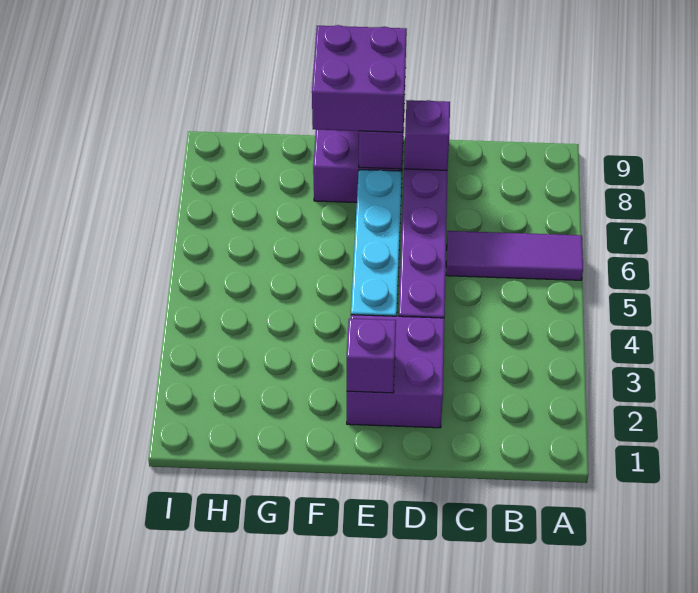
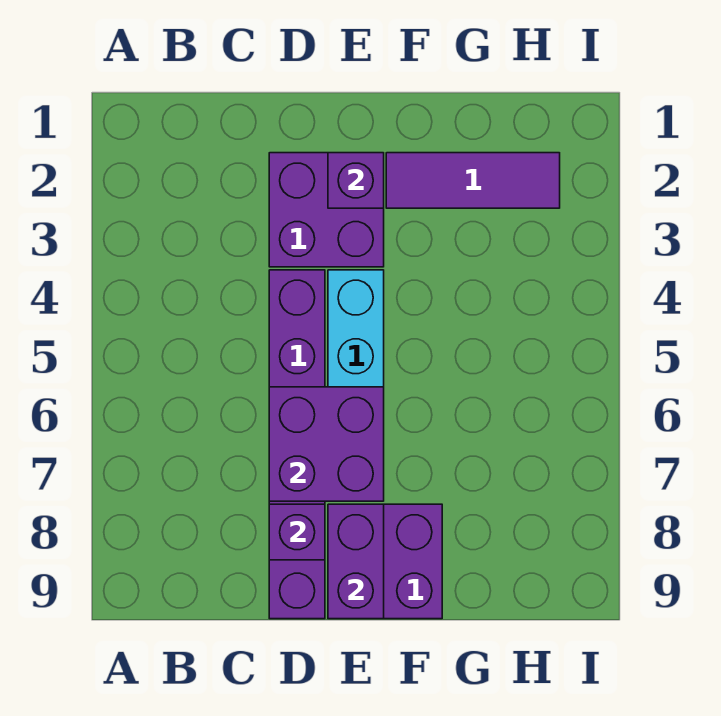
purple 1x3 tile [446,231,583,280] -> purple 1x3 tile moved to [386,153,560,208]
purple 2x2 brick [312,25,407,132] -> purple 2x2 brick moved to [269,387,384,501]

